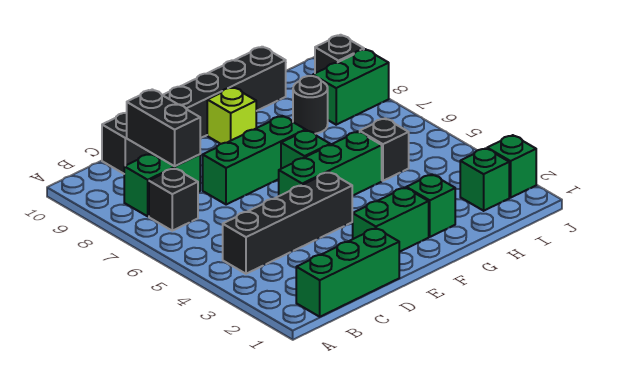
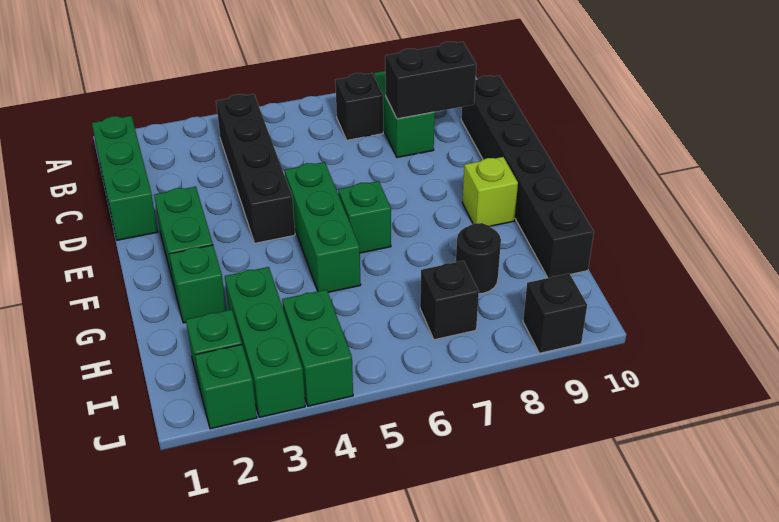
green 1x3 brick [203,116,306,205] -> green 1x3 brick moved to [225,267,305,417]
black 1x1 brick [360,118,409,181] -> black 1x1 brick moved to [420,261,479,340]
green 1x2 brick [313,49,389,125] -> green 1x2 brick moved to [282,290,353,406]

